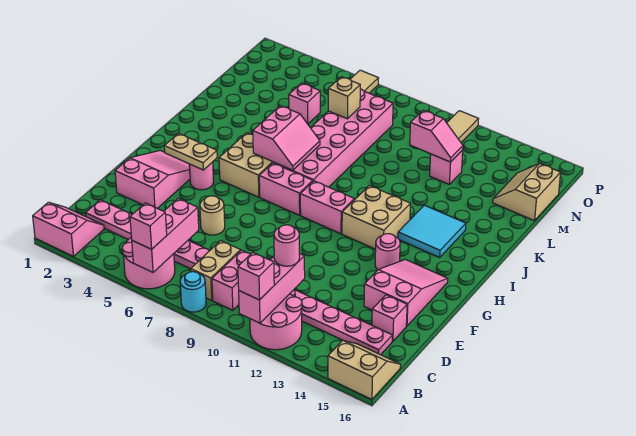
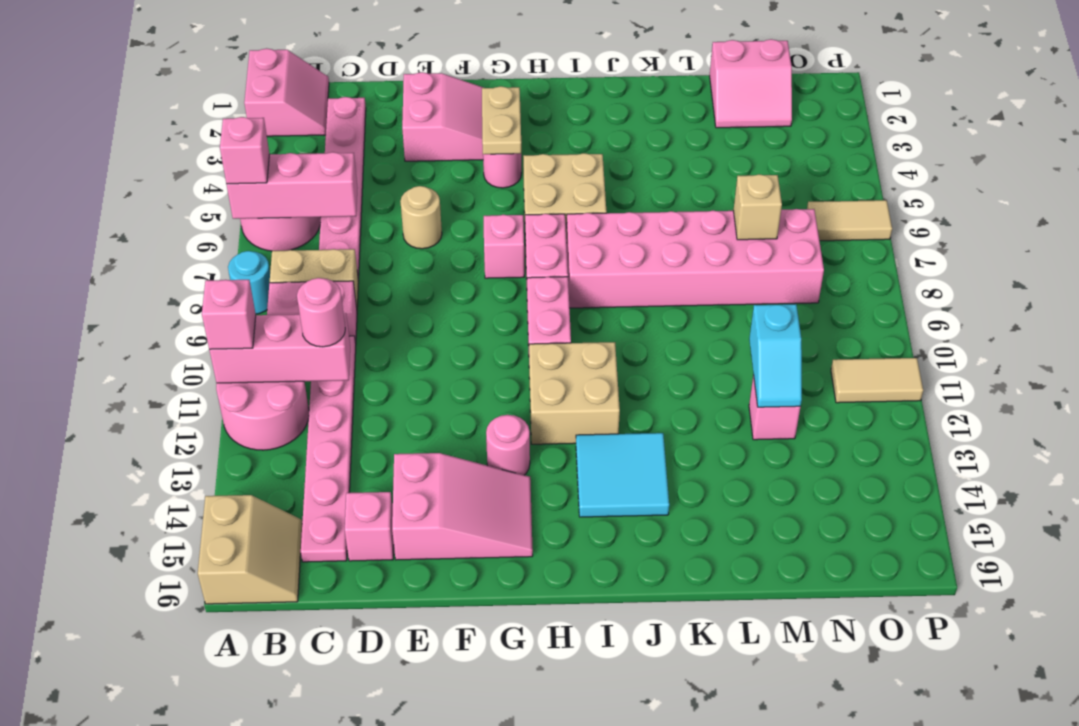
pink 2x2 slope [253,106,320,170] -> pink 2x2 slope moved to [710,39,792,128]
pink 1x1 brick [289,83,320,124] -> pink 1x1 brick moved to [484,215,524,278]
pink 1x2 slope [410,110,463,162] -> cyan 1x2 slope [749,304,802,407]
tan 2x2 slope [493,164,561,221] -> none

